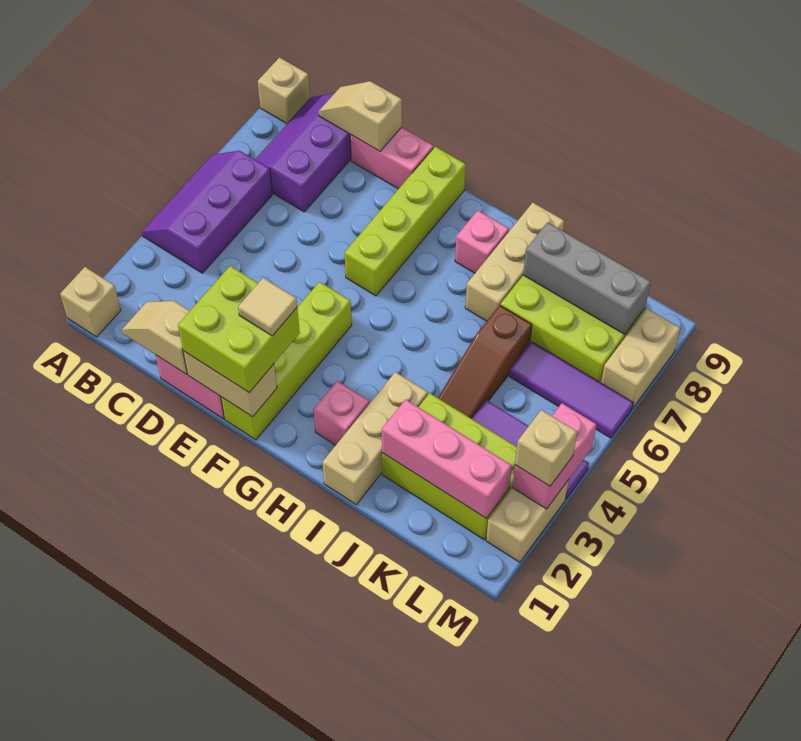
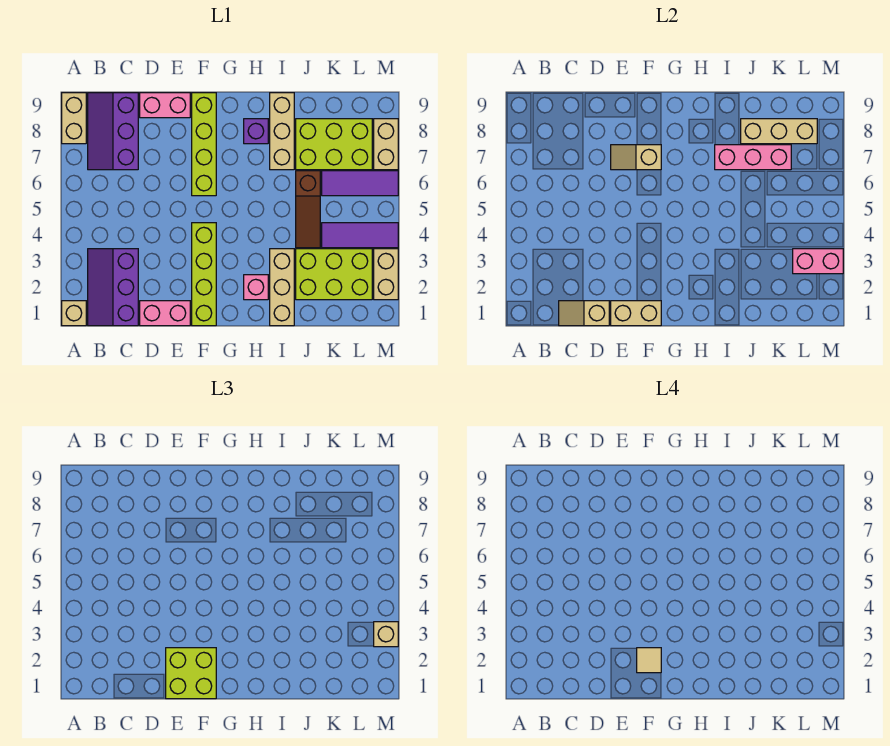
purple 2x3 slope [142,151,272,273] -> purple 2x3 slope moved to [88,249,138,326]
tan 1x1 brick [258,58,310,124] -> tan 1x2 brick [62,93,86,144]
tan 1x2 slope [319,81,402,151] -> tan 1x2 slope moved to [611,145,661,170]
pink 1x1 brick [455,211,509,273] -> purple 1x1 brick [244,119,268,144]
pink 1x3 brick [382,399,512,518] -> pink 1x3 brick moved to [715,145,791,170]
grey 1x3 brick [523,222,651,334] -> tan 1x3 brick [741,119,817,144]
pink 1x2 brick [512,403,596,509] -> pink 1x2 brick turned to [793,249,843,274]

